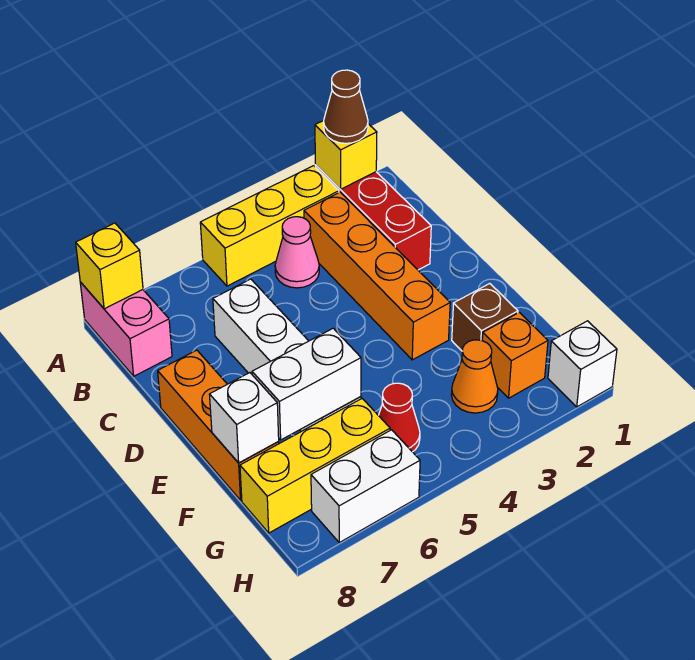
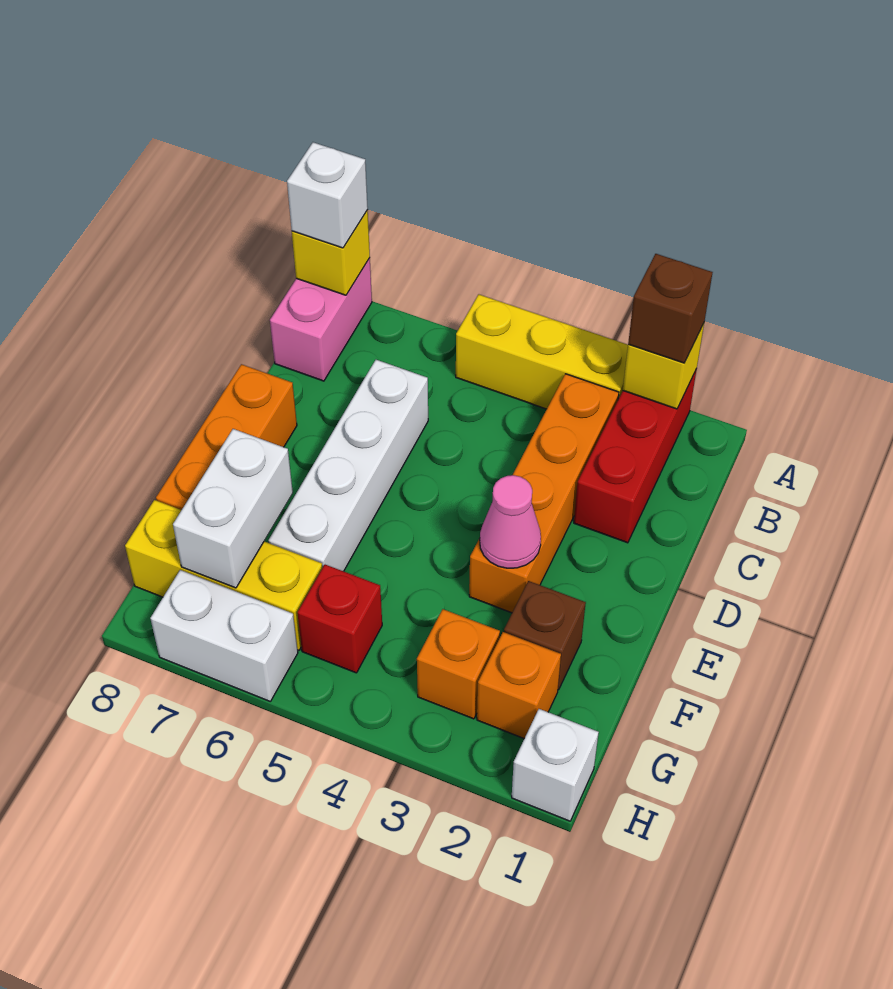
brown 1x1 cone [324,70,368,143] -> brown 1x1 brick [628,254,713,363]
pink 1x1 cone [275,217,319,288] -> pink 1x1 cone moved to [480,475,541,568]
white 1x2 brick [252,328,361,440] -> white 1x2 brick turned to [173,429,293,588]
white 1x1 brick [209,373,279,463] -> white 1x1 brick moved to [287,142,368,248]
orange 1x1 cone [451,340,498,413] -> orange 1x1 brick [417,609,500,719]
red 1x1 cone [378,383,420,452] -> red 1x1 brick [297,565,382,673]

